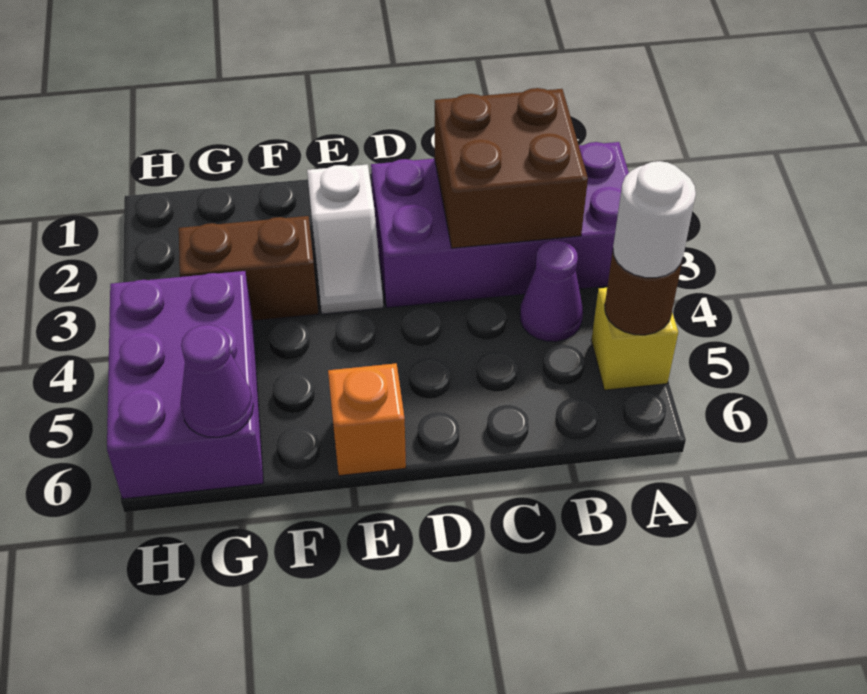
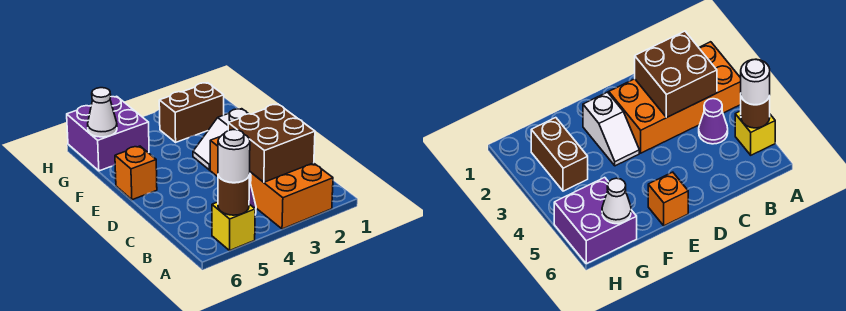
purple 2x4 brick [371,142,629,308] -> orange 2x4 brick [210,133,333,229]
brown 1x2 brick [179,216,318,321] -> brown 1x2 brick turned to [159,83,224,142]
purple 2x3 brick [107,271,263,499] -> purple 2x2 brick [67,96,149,171]
purple 1x1 cone [180,325,253,437] -> white 1x1 cone [88,88,117,137]

